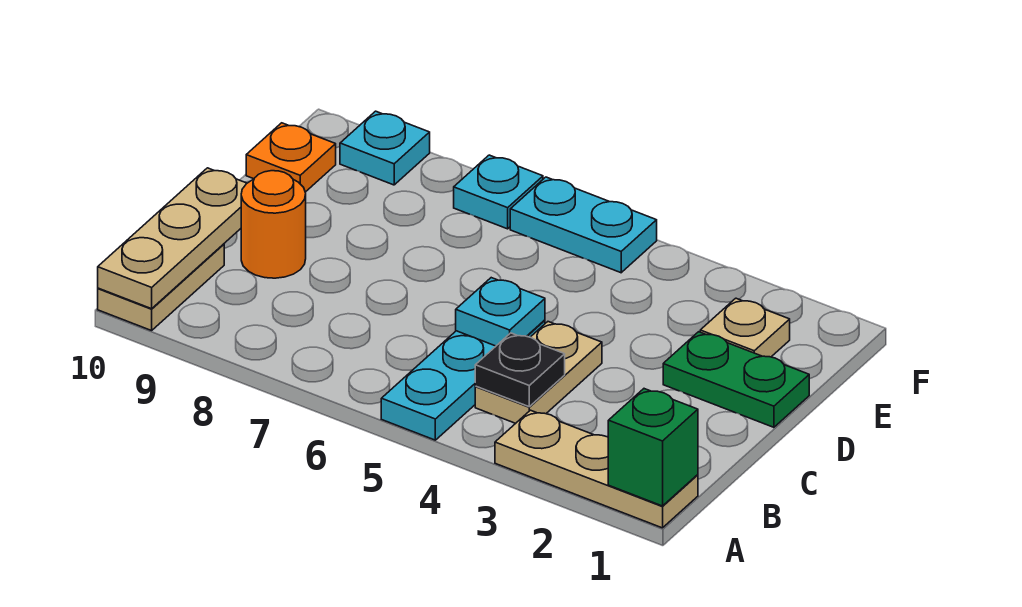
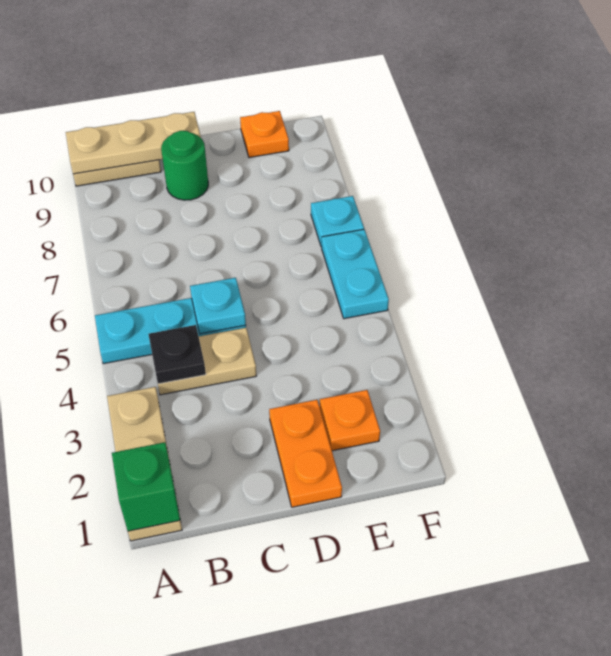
orange 1x1 round brick [241,171,306,278] -> green 1x1 round brick [161,131,208,200]
green 1x2 plate [663,332,809,427] -> orange 1x2 plate [269,400,342,507]
tan 1x1 plate [700,298,790,357] -> orange 1x1 plate [320,390,380,451]
cyan 1x1 plate [340,111,430,185] -> none

